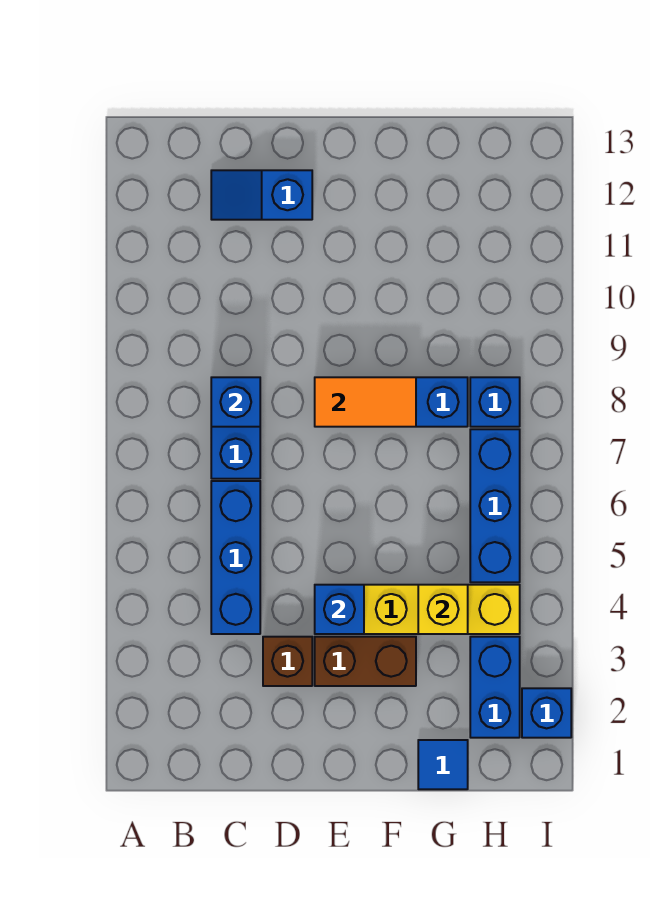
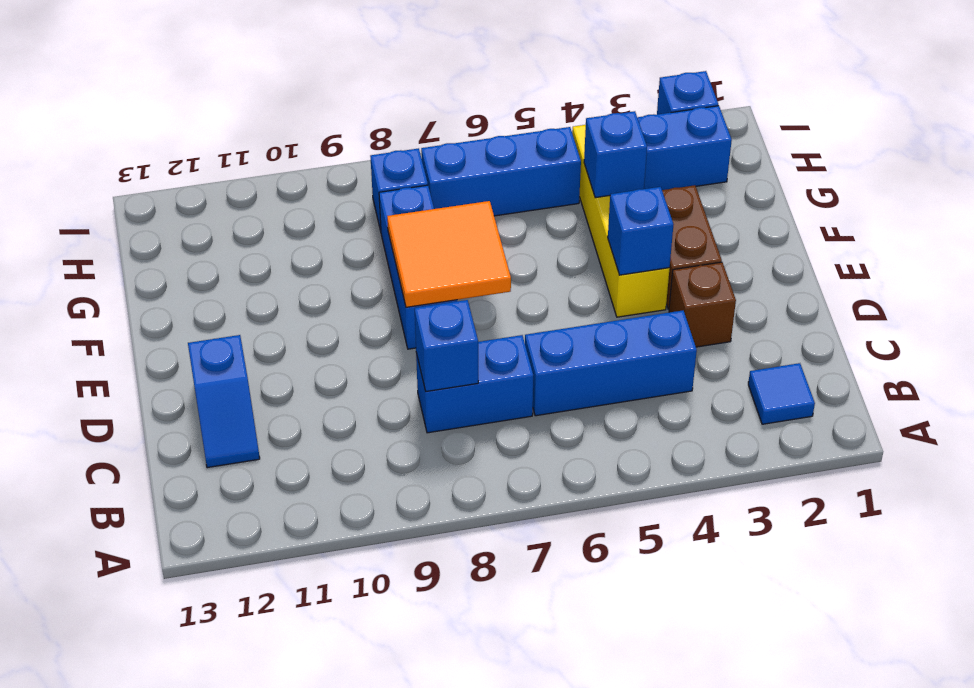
orange 1x2 tile [315,377,416,427] -> orange 2x2 tile [387,201,511,307]
blue 1x1 tile [418,740,468,789] -> blue 1x1 tile moved to [748,363,815,424]
yellow 1x1 brick [418,585,468,634] -> blue 1x1 brick [584,111,647,198]

